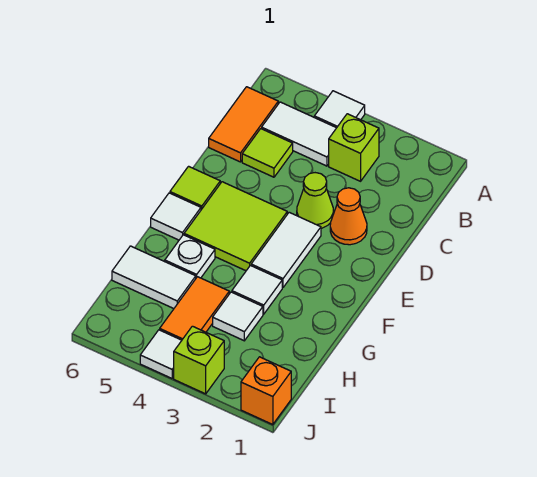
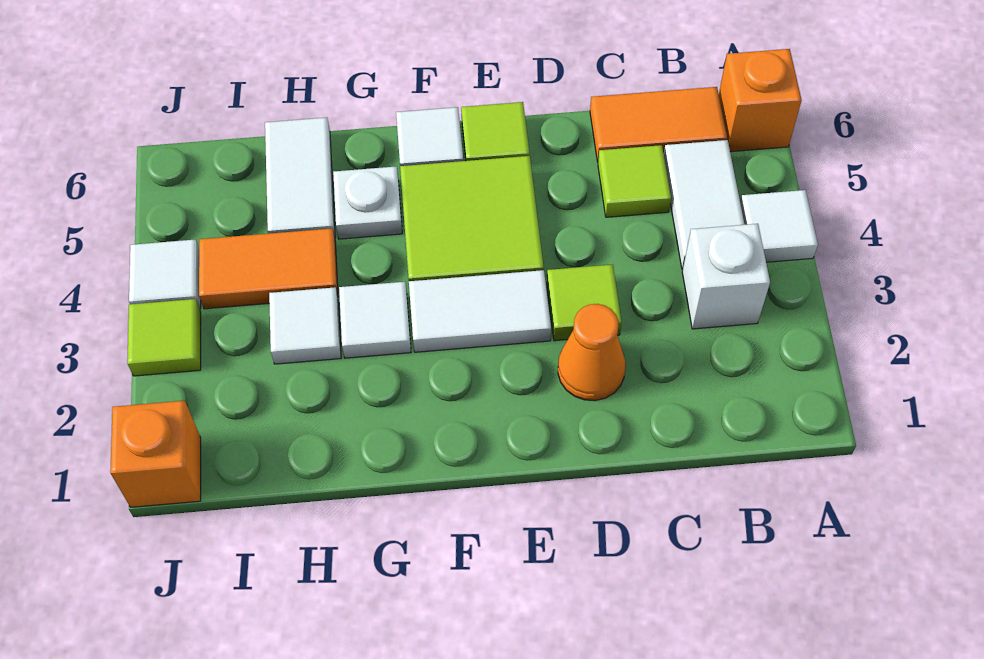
none -> orange 1x1 brick [719,49,802,152]
lime 1x1 brick [329,114,379,181] -> white 1x1 brick [682,224,770,329]
lime 1x1 cone [297,173,333,228] -> lime 1x1 tile [547,265,621,341]
lime 1x1 brick [174,326,224,394] -> lime 1x1 tile [127,299,201,376]

